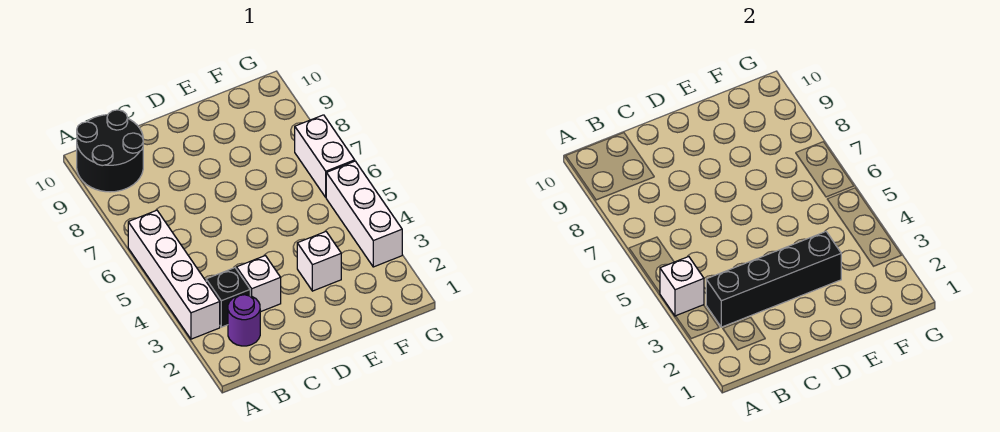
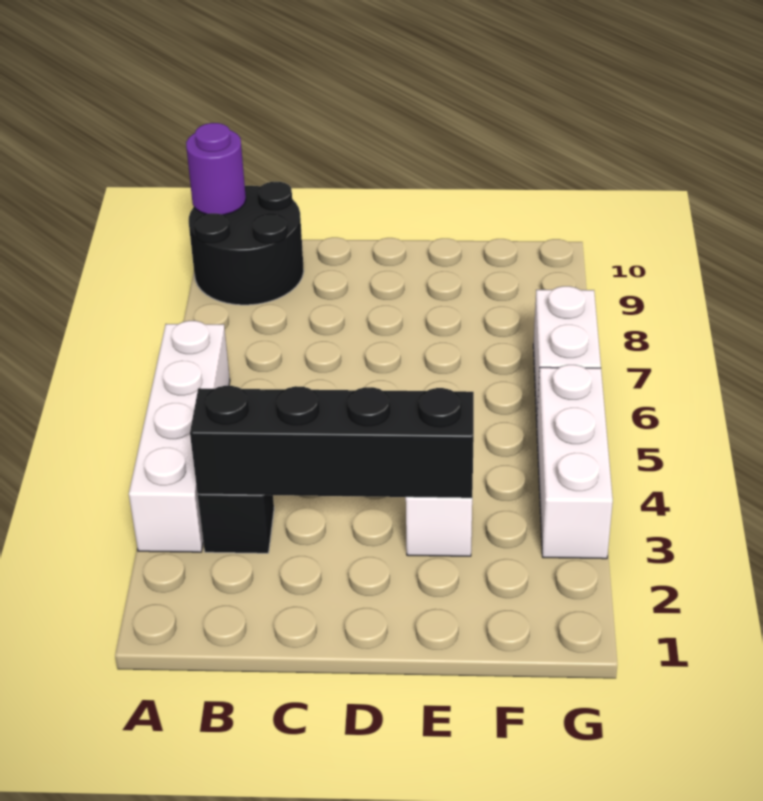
white 1x1 brick [660,257,704,316] -> none
purple 1x1 round brick [228,295,260,346] -> purple 1x1 round brick moved to [186,123,246,215]
white 1x1 brick [237,256,281,312] -> none

